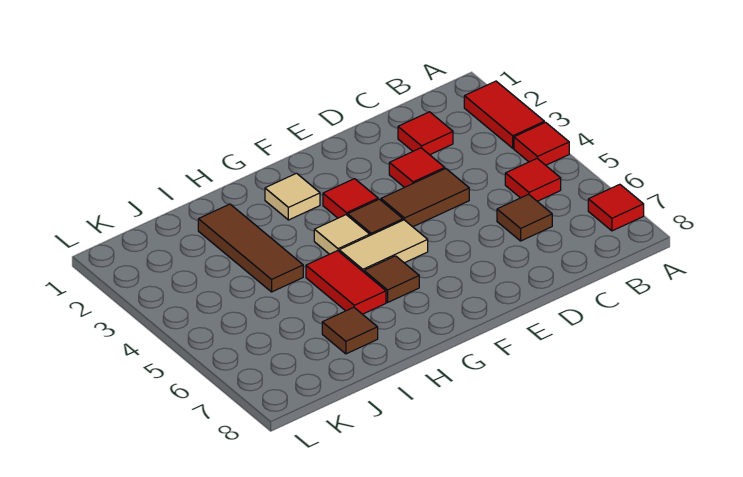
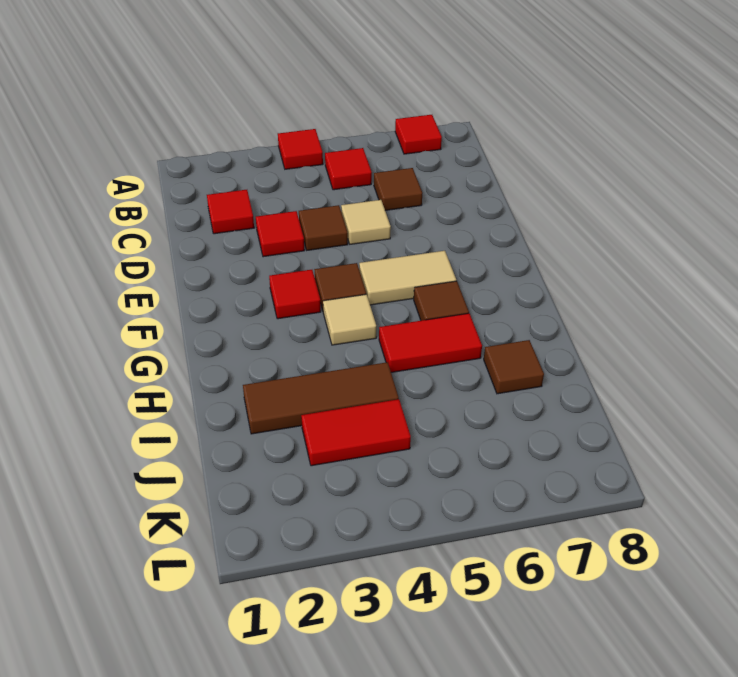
red 1x2 tile [464,81,544,148] -> red 1x2 tile moved to [301,399,411,466]
brown 1x2 tile [381,169,469,227] -> brown 1x1 tile [299,205,348,250]
tan 1x2 tile [339,220,428,272] -> tan 1x2 tile turned to [359,251,456,305]
tan 1x1 tile [265,173,320,220] -> tan 1x1 tile moved to [341,200,391,244]

